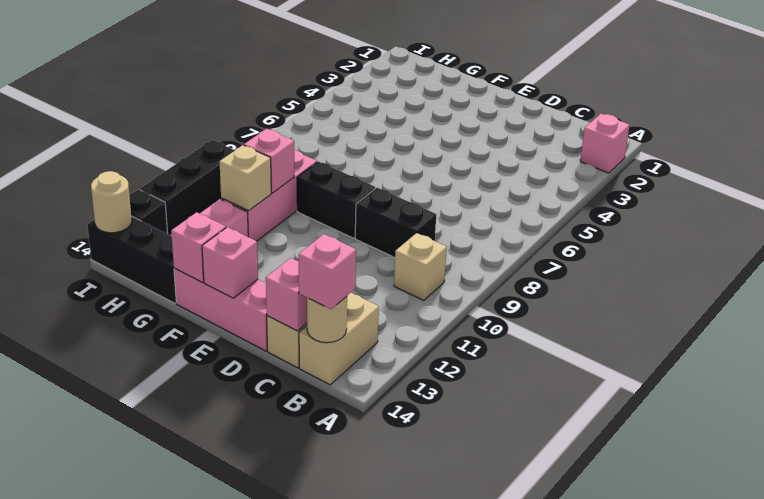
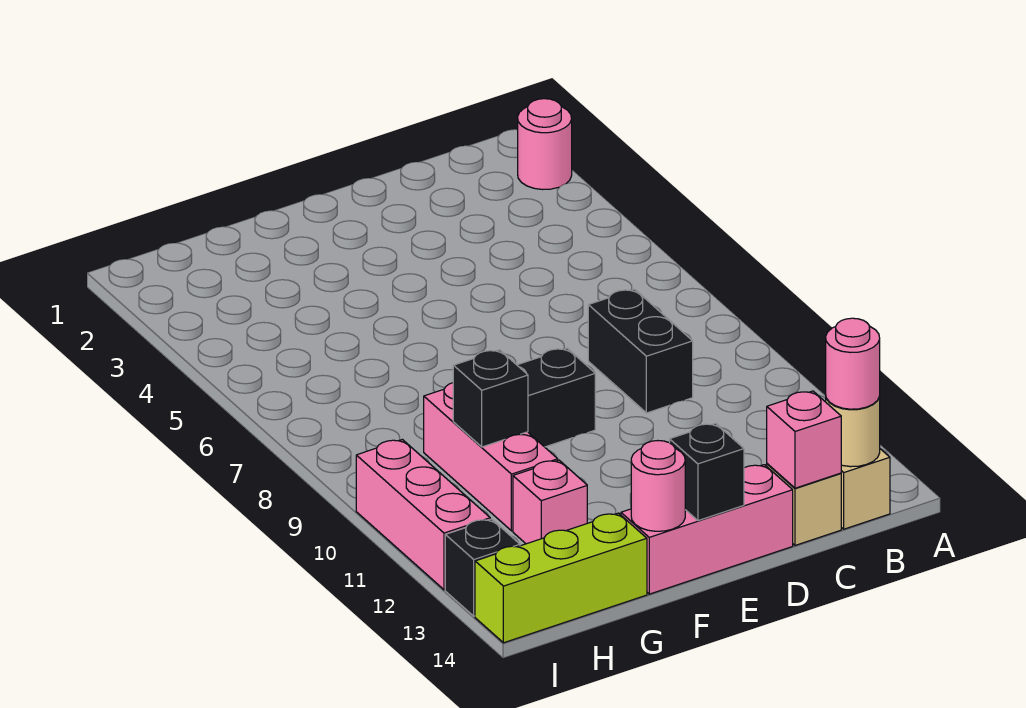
pink 1x1 brick [580,114,630,173] -> pink 1x1 round brick [517,99,572,190]
tan 1x1 brick [394,233,447,301] -> none
pink 1x1 brick [299,234,356,309] -> pink 1x1 round brick [826,318,880,409]
black 1x2 brick [355,188,436,258] -> black 1x2 brick turned to [588,289,693,413]
pink 1x1 brick [202,227,258,298] -> black 1x1 brick [670,423,744,521]
pink 1x1 brick [171,212,226,282] -> pink 1x1 round brick [631,441,685,531]
pink 1x1 brick [244,129,294,193] -> black 1x1 brick [453,350,528,447]
tan 1x1 brick [219,145,271,211] -> none
black 1x3 brick [87,216,176,303] -> lime 1x3 brick [475,513,647,643]
black 1x3 brick [140,140,235,236] -> pink 1x3 brick [356,440,490,590]
tan 1x1 round brick [91,171,132,233] -> none

